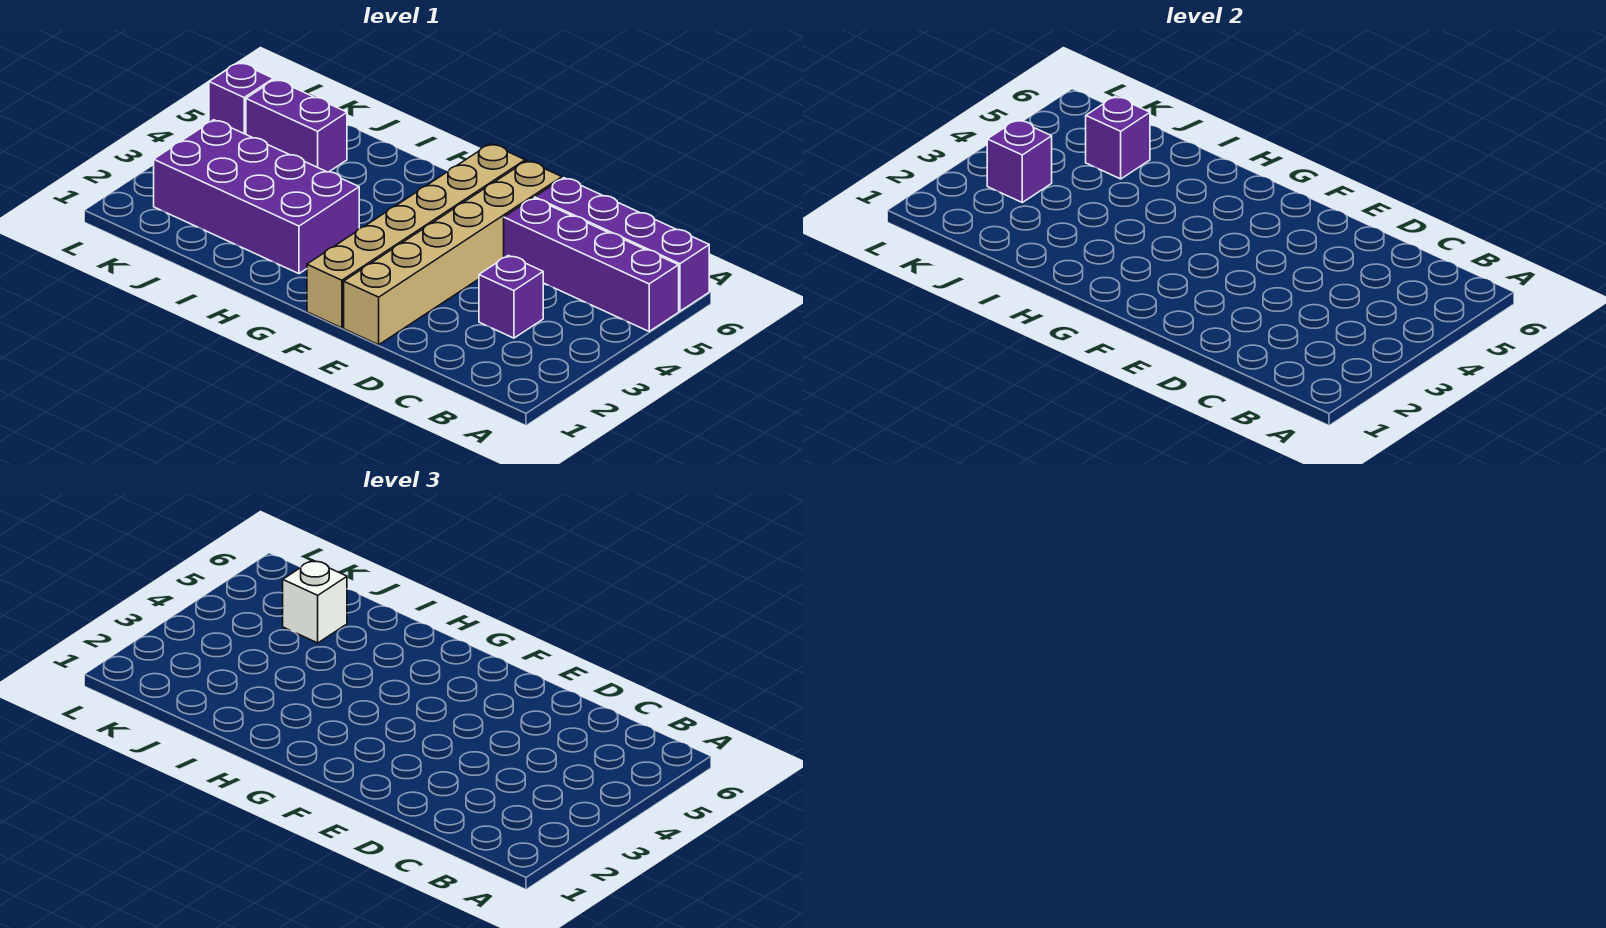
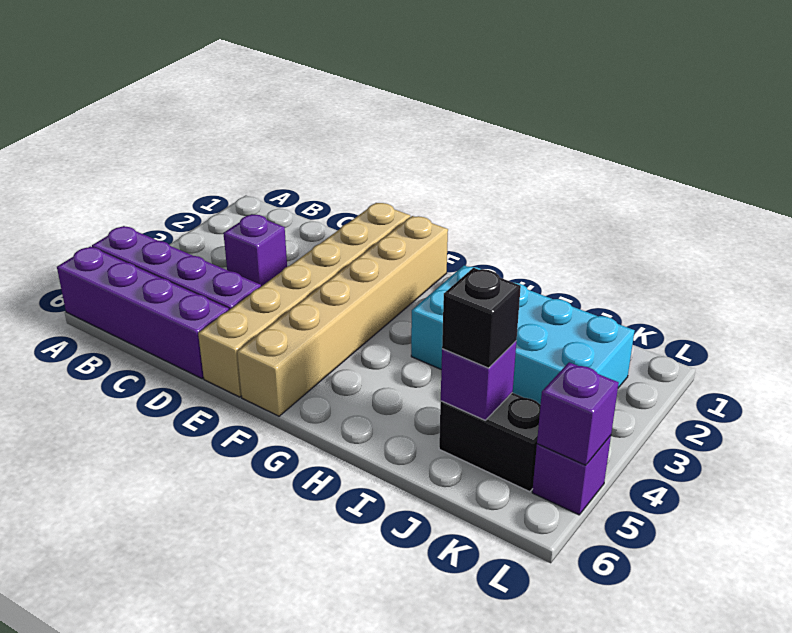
purple 2x4 brick [154,120,359,274] -> cyan 2x4 brick [411,265,635,405]
purple 1x2 brick [246,79,347,172] -> black 1x2 brick [439,393,541,492]
white 1x1 brick [283,560,347,643] -> black 1x1 brick [442,268,521,368]
purple 1x1 brick [987,120,1052,202] -> purple 1x1 brick moved to [537,362,619,465]

